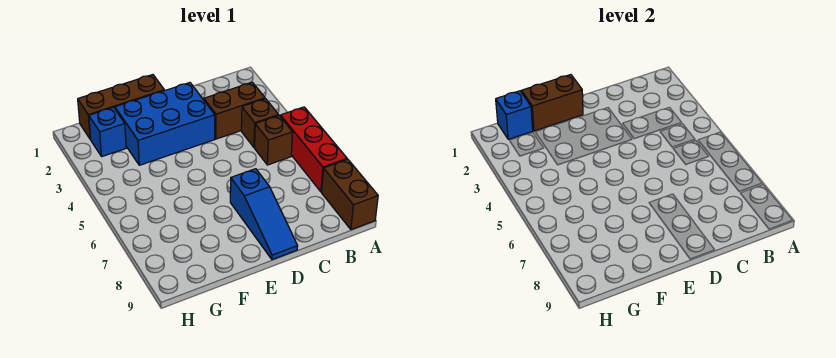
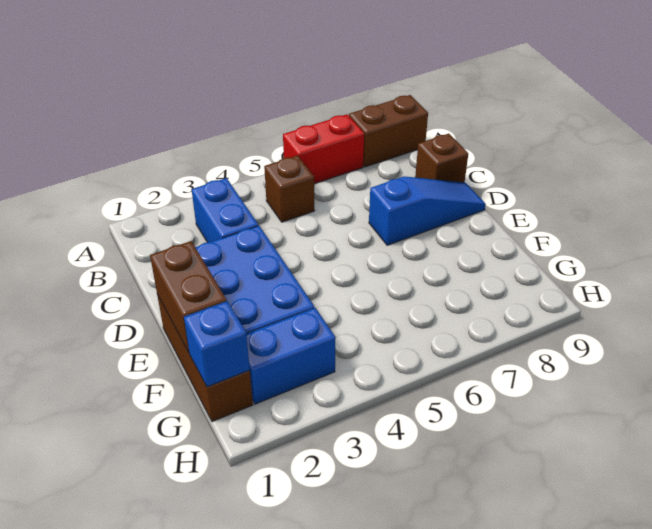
red 1x3 brick [280,107,347,192] -> red 1x2 brick [283,114,364,184]
brown 1x2 brick [204,82,265,139] -> blue 1x2 brick [192,178,258,242]
brown 1x1 brick [241,99,279,148] -> brown 1x1 brick moved to [415,134,468,183]
blue 1x1 brick [89,107,126,156] -> blue 1x2 brick [247,308,336,404]

